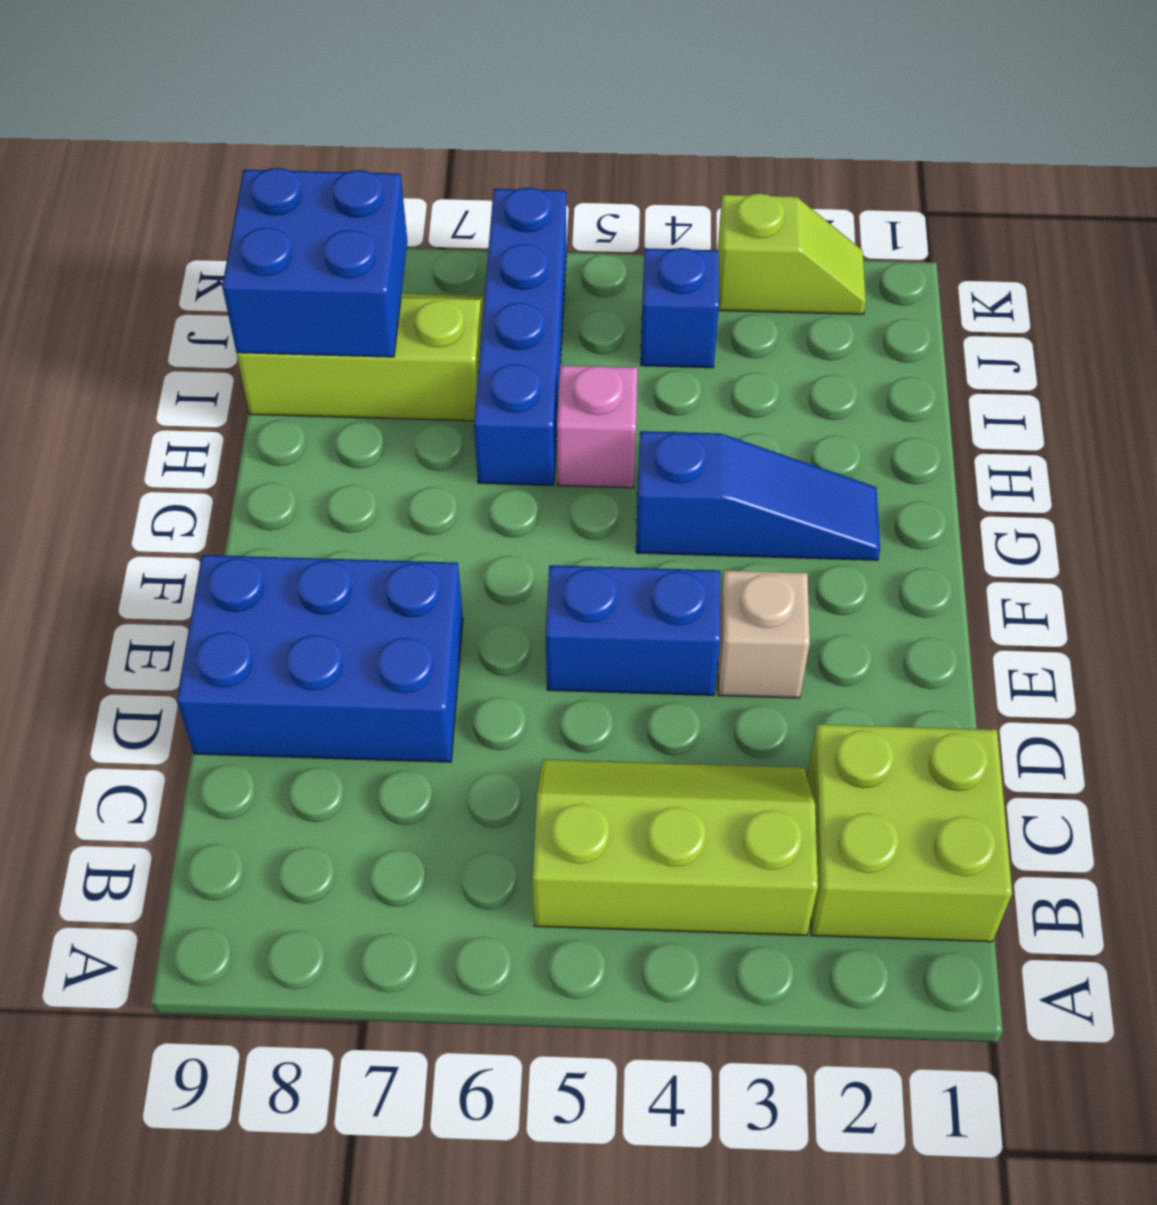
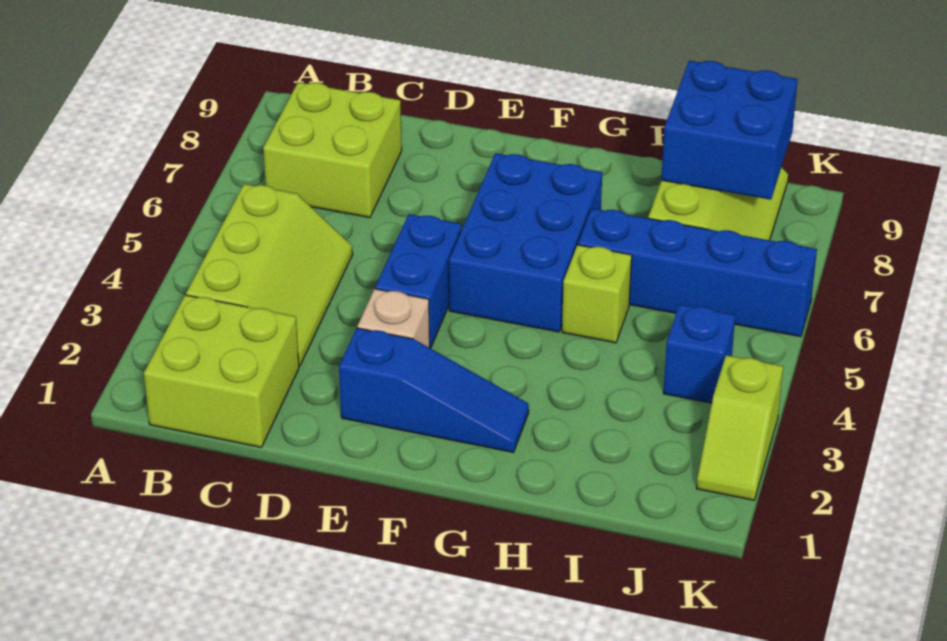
none -> lime 2x2 brick [263,82,402,218]
blue 2x3 brick [177,555,463,762] -> blue 2x3 brick moved to [449,153,602,332]
blue 1x3 slope [636,431,880,560] -> blue 1x3 slope turned to [339,328,529,452]
pink 1x1 brick [557,365,638,488] -> lime 1x1 brick [562,245,632,343]

